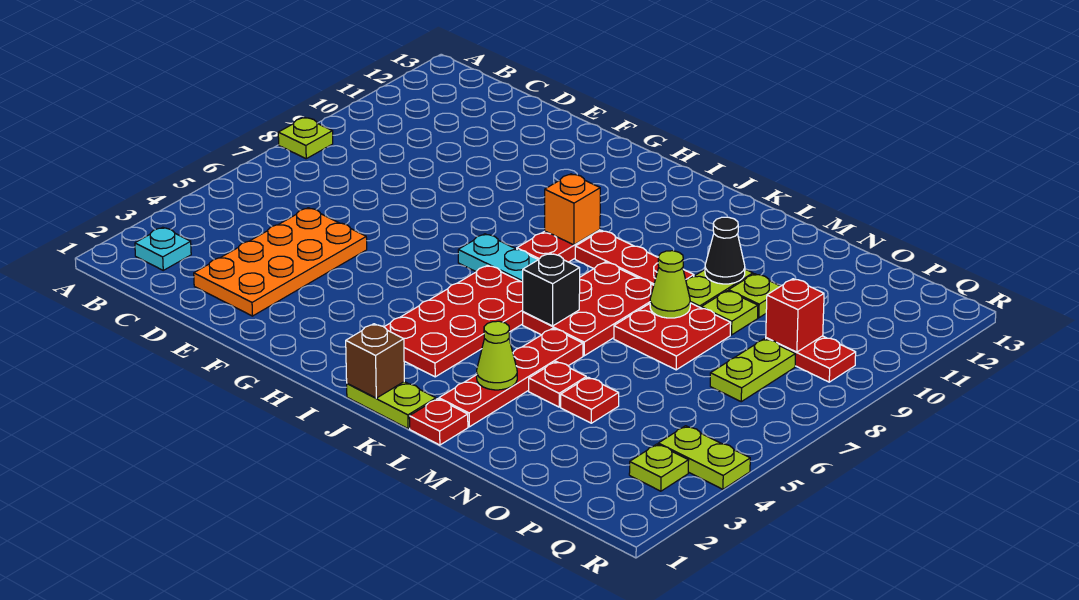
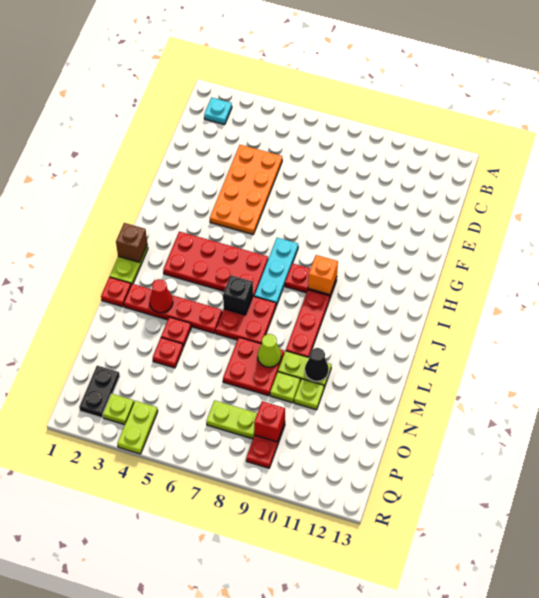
lime 1x1 plate [278,118,333,159] -> none
orange 2x4 plate [194,208,367,316] -> orange 2x4 plate turned to [210,145,282,234]
red 2x3 plate [523,262,654,356] -> red 2x2 plate [216,296,276,344]
lime 1x1 cone [477,321,517,390] -> red 1x1 cone [149,279,173,313]
none -> black 1x2 plate [79,366,120,418]

